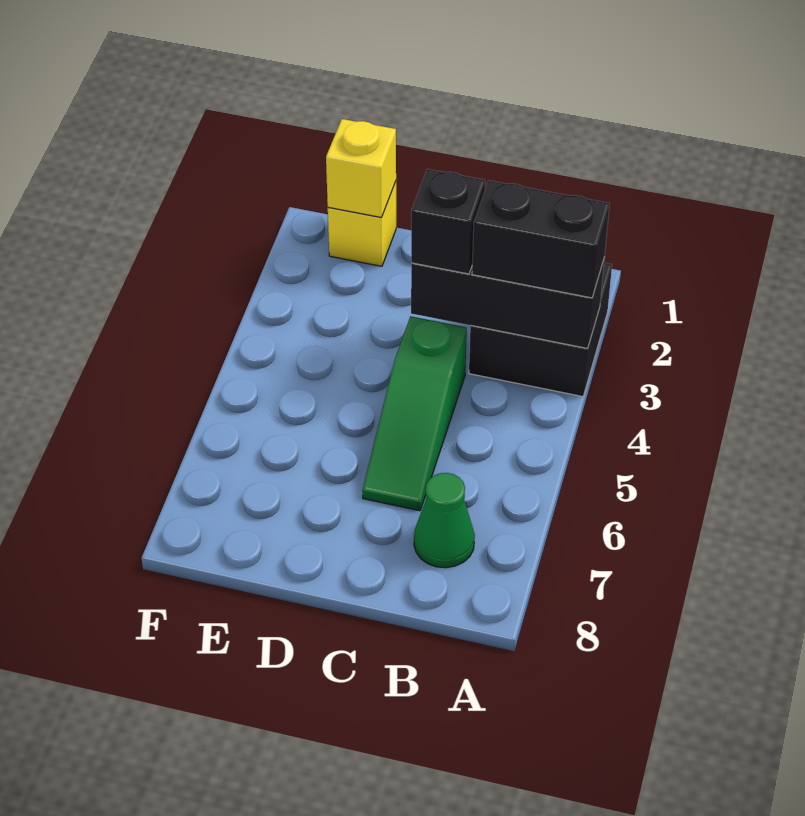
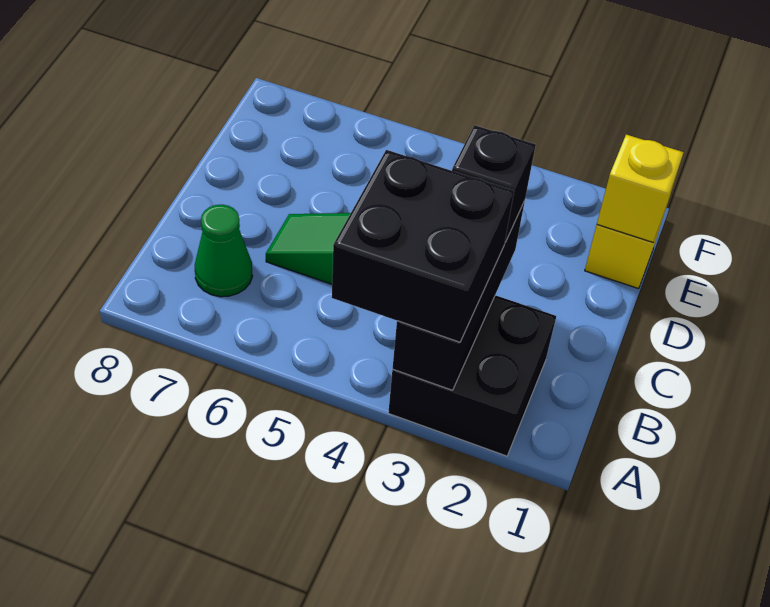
black 1x2 brick [472,180,610,298] -> black 2x2 brick [332,150,514,342]

